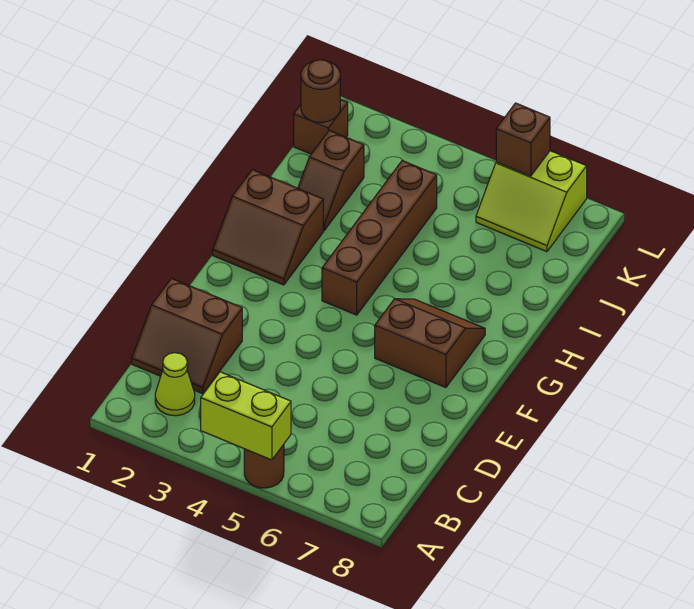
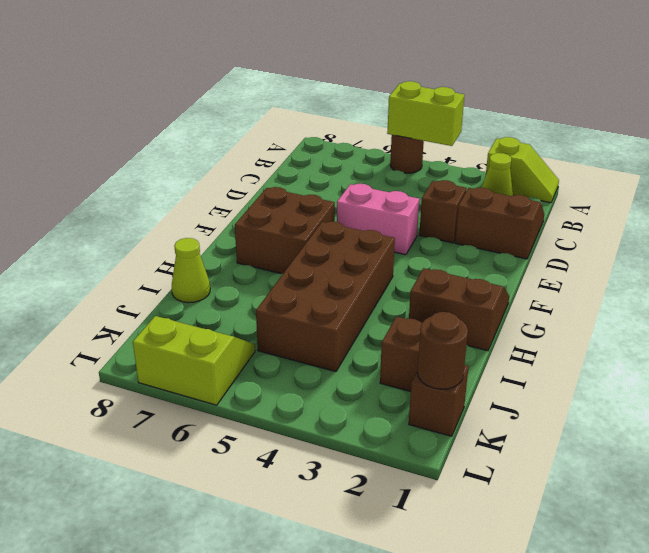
none -> lime 1x2 slope [486,137,559,203]
none -> pink 1x2 brick [337,184,419,255]
brown 2x2 slope [375,299,485,388] -> brown 2x2 brick [235,187,335,274]
brown 1x4 brick [322,161,437,315] -> brown 2x4 brick [256,222,395,372]
none -> lime 1x1 cone [172,238,210,303]
brown 1x1 brick [496,103,550,176] -> brown 1x1 brick moved to [419,180,467,243]

